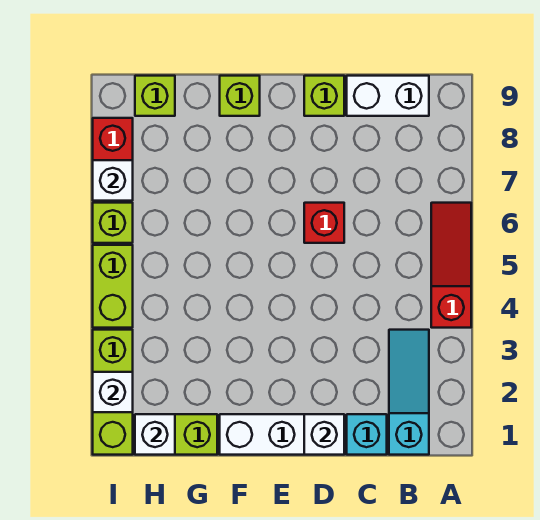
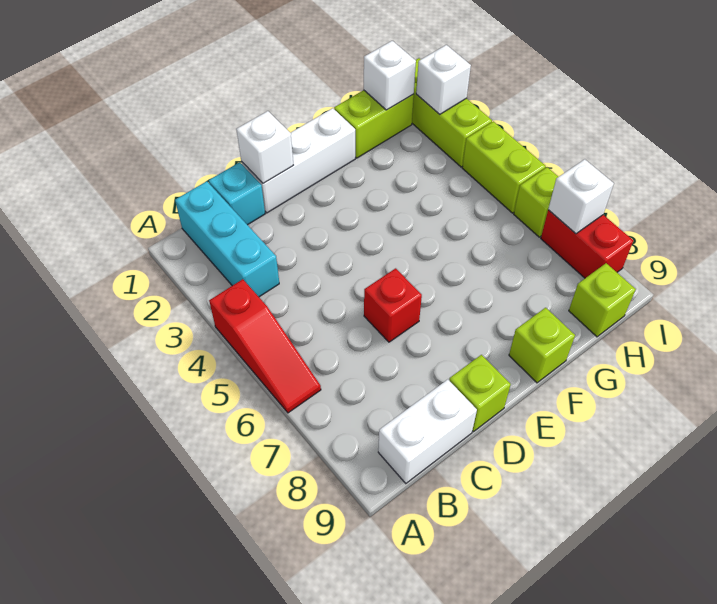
cyan 1x3 slope [389,330,429,455] -> cyan 1x3 brick [175,181,279,297]

